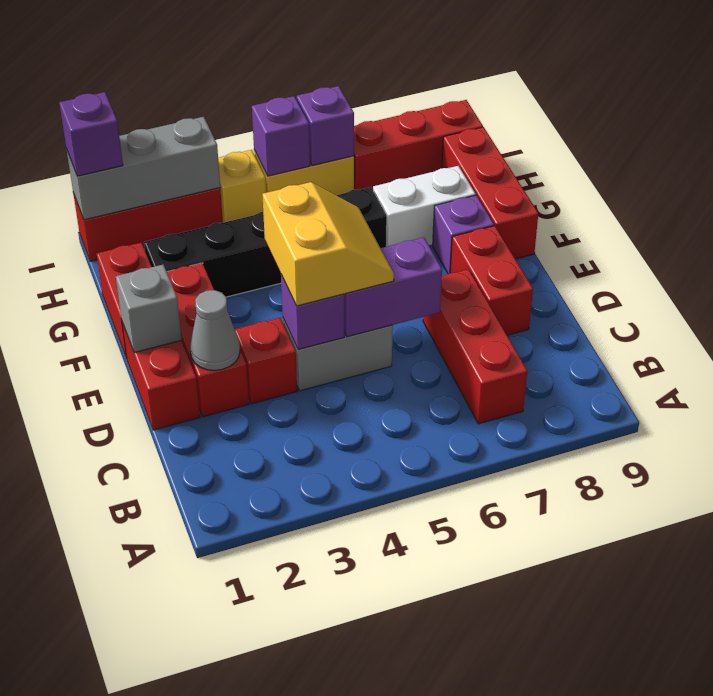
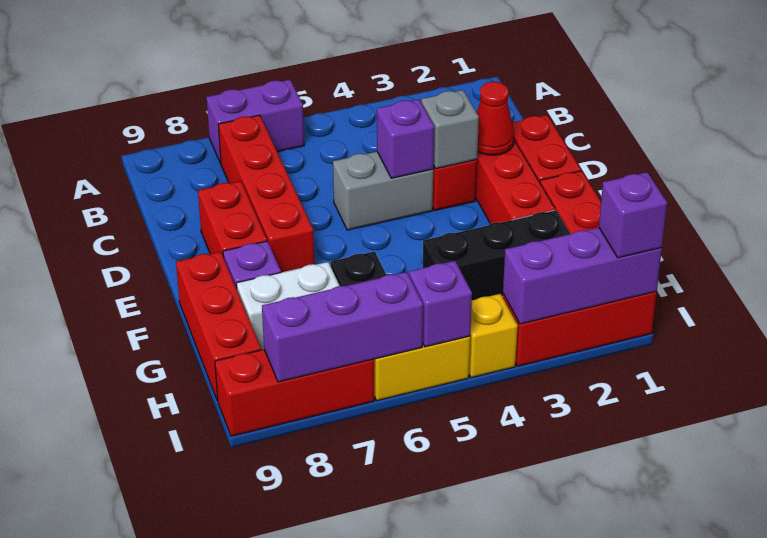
red 1x3 brick [423,269,527,424] -> red 1x4 brick [218,115,314,272]
grey 1x1 cone [190,290,240,370] -> red 1x1 cone [477,82,514,155]
yellow 2x2 slope [262,182,394,306] -> none
purple 1x2 brick [344,237,442,337] -> purple 1x2 brick moved to [206,80,304,163]
grey 1x1 brick [116,265,182,353] -> grey 1x1 brick moved to [421,90,479,169]
grey 1x3 brick [67,117,220,220] -> purple 1x3 brick [503,228,662,324]
purple 1x1 brick [297,86,354,166] -> purple 1x3 brick [262,272,423,382]

